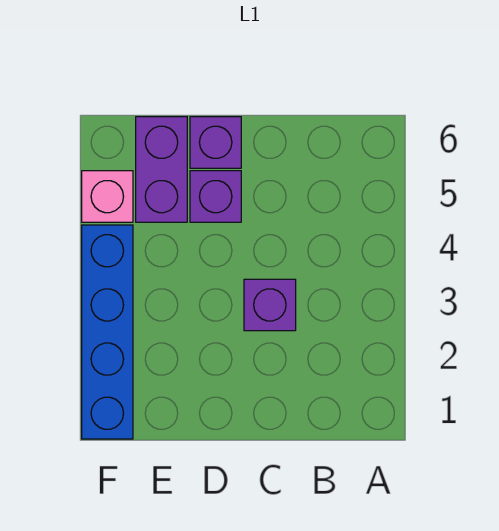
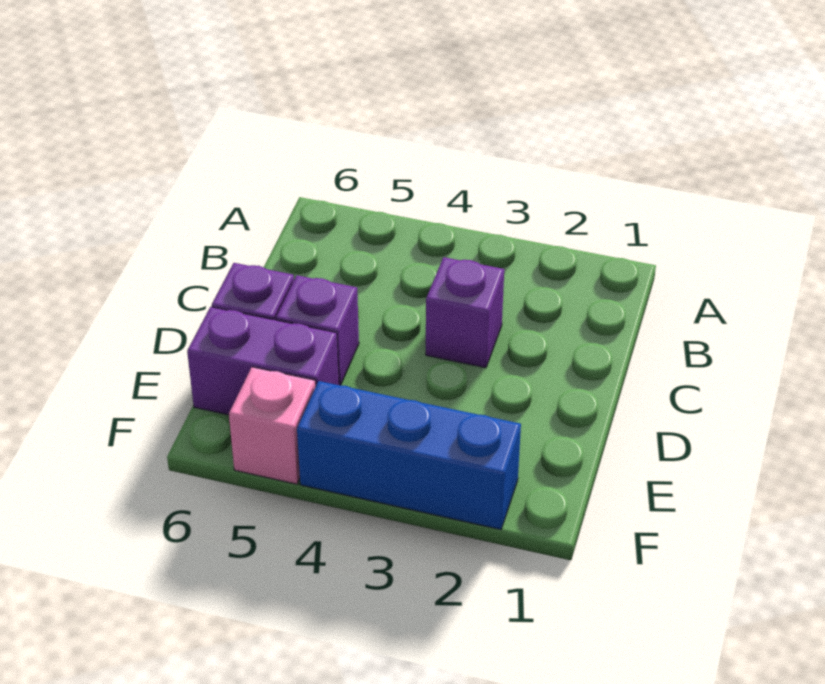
blue 1x4 brick [82,225,133,439] -> blue 1x3 brick [297,381,521,530]

